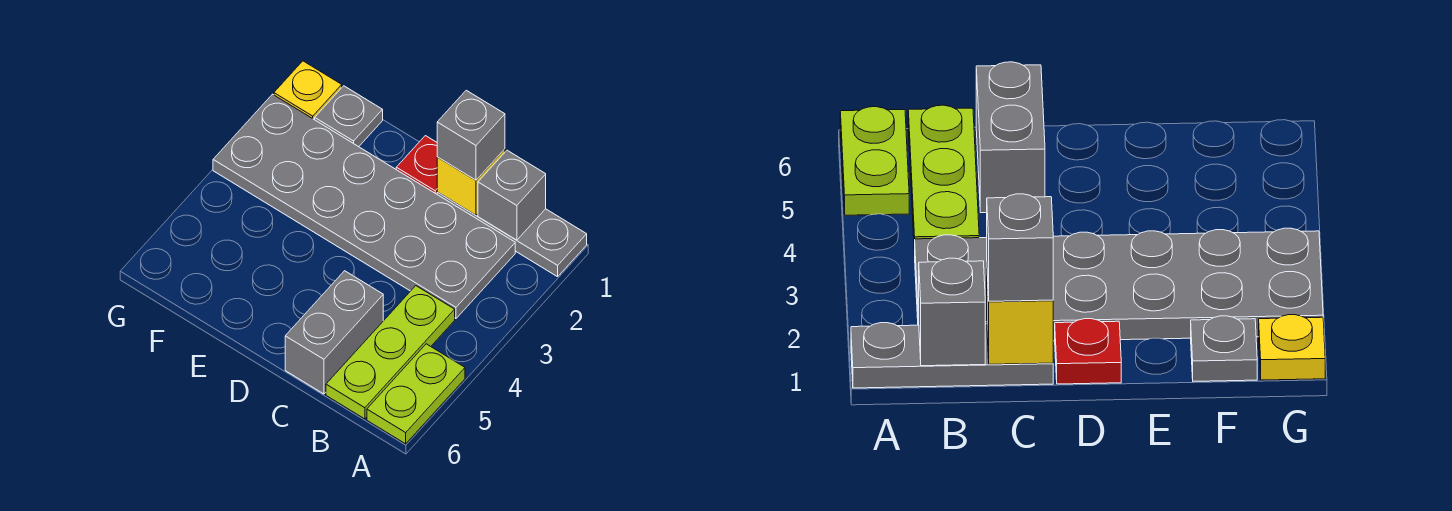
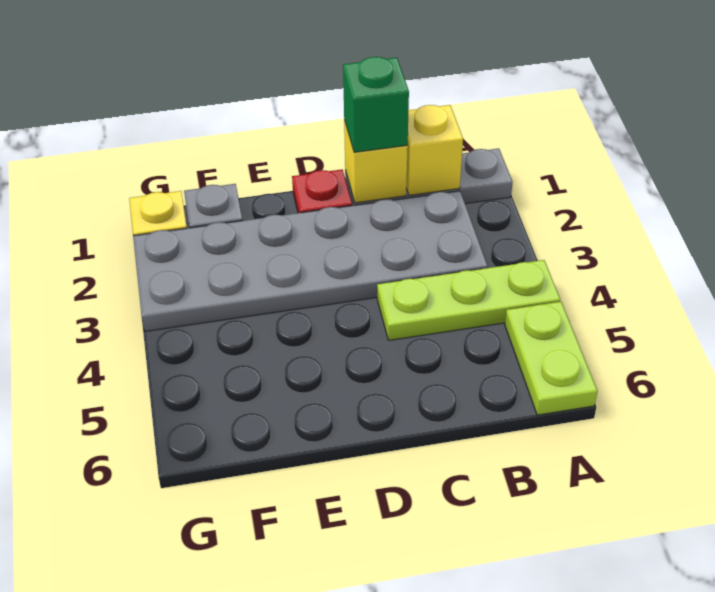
grey 1x1 brick [478,150,546,240] -> yellow 1x1 brick [406,105,463,195]
lime 1x3 plate [326,286,455,419] -> lime 1x3 plate turned to [377,260,560,340]
grey 1x1 brick [437,90,505,180] -> green 1x1 brick [343,57,409,152]
grey 1x2 brick [285,271,383,394] -> none

